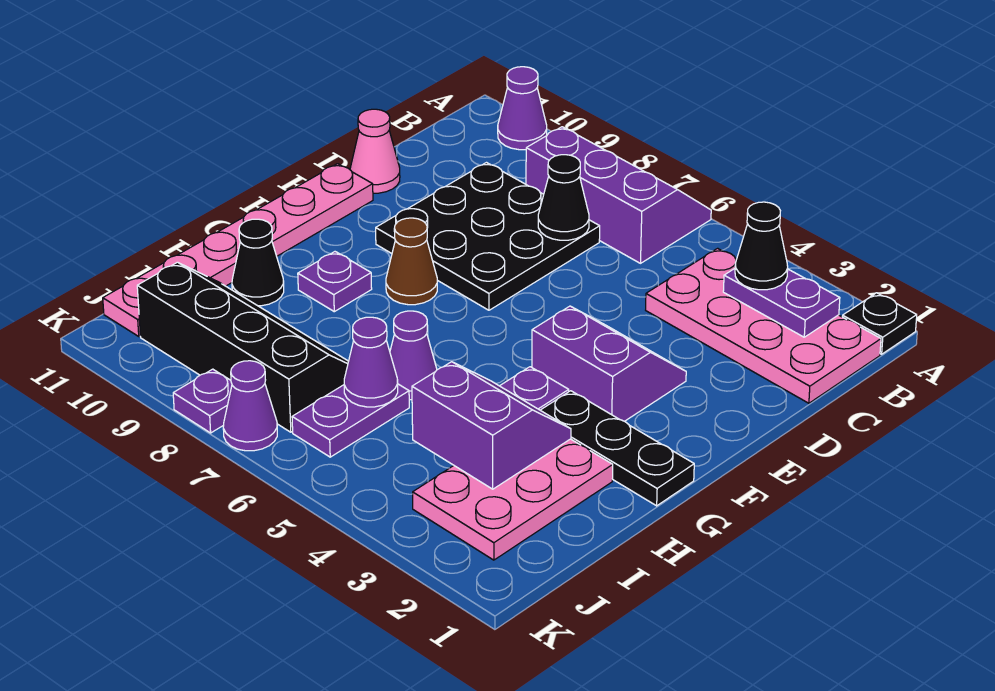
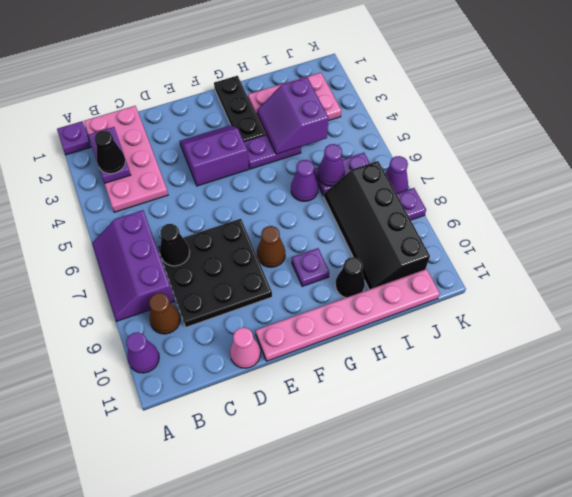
black 1x1 plate [842,293,917,354] -> purple 1x1 plate [57,121,91,155]
none -> brown 1x1 cone [149,293,180,334]
purple 2x2 slope [532,306,686,421] -> purple 2x2 slope turned to [180,125,249,186]

